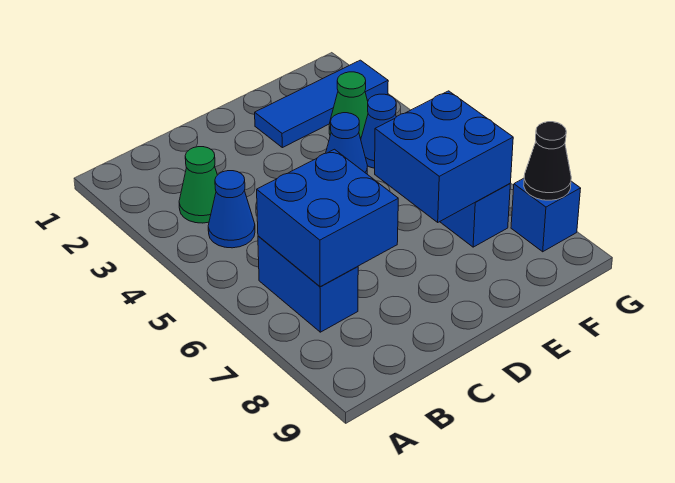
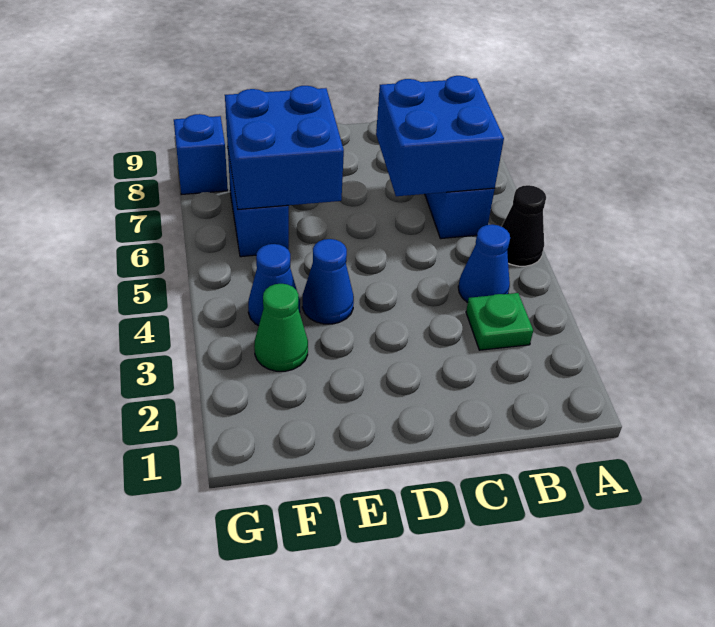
green 1x1 cone [179,147,217,223] -> green 1x1 plate [466,293,533,350]
blue 1x3 tile [255,60,388,148] -> none
black 1x1 cone [524,122,571,200] -> black 1x1 cone moved to [502,185,546,266]

